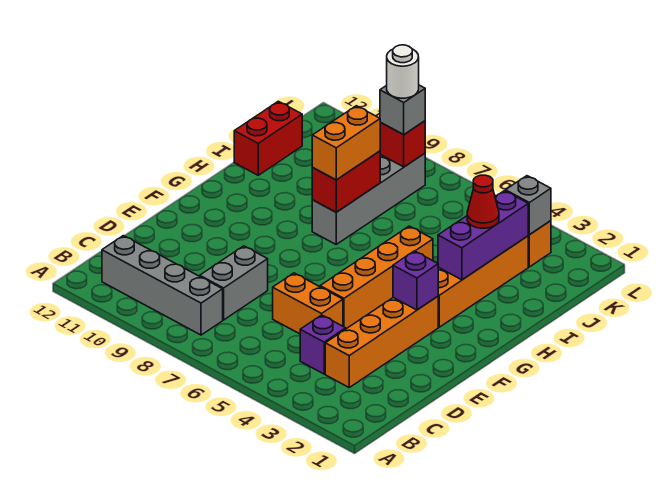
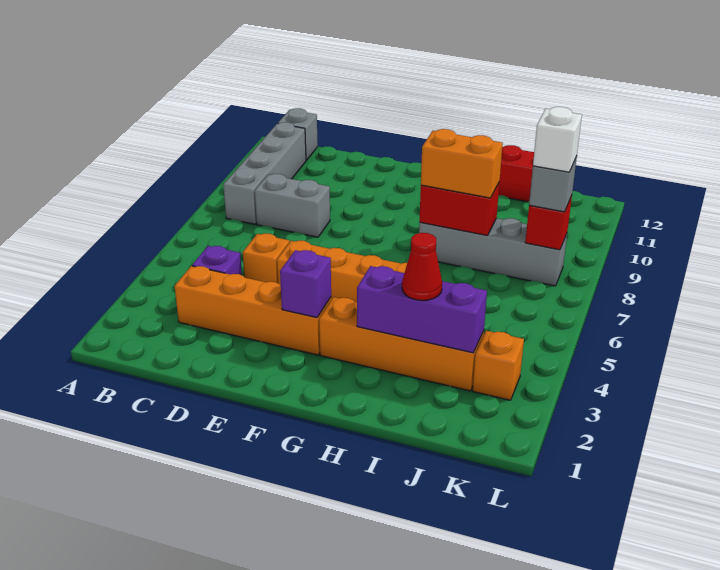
orange 1x2 brick [273,273,343,334] -> orange 1x1 brick [243,233,289,283]
grey 1x1 brick [506,176,551,235] -> grey 1x1 brick moved to [278,108,318,160]
white 1x1 round brick [387,45,419,98] -> white 1x1 brick [533,107,582,172]

